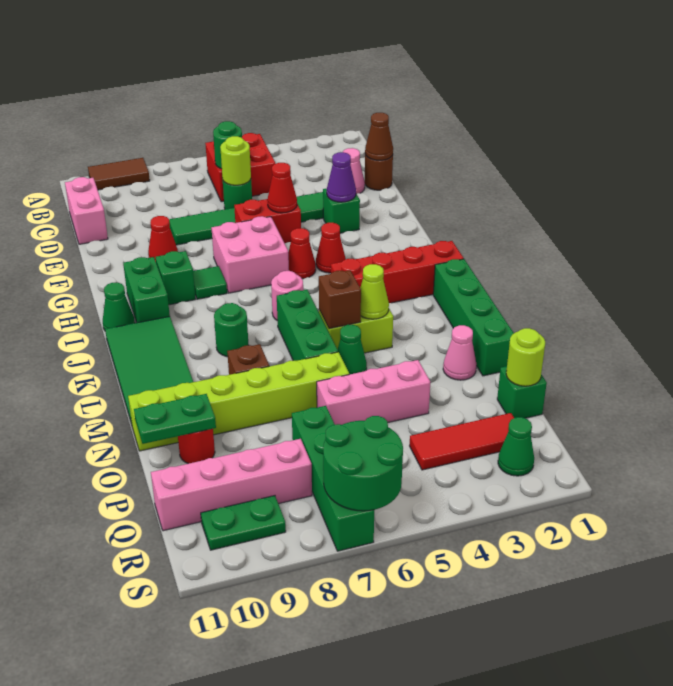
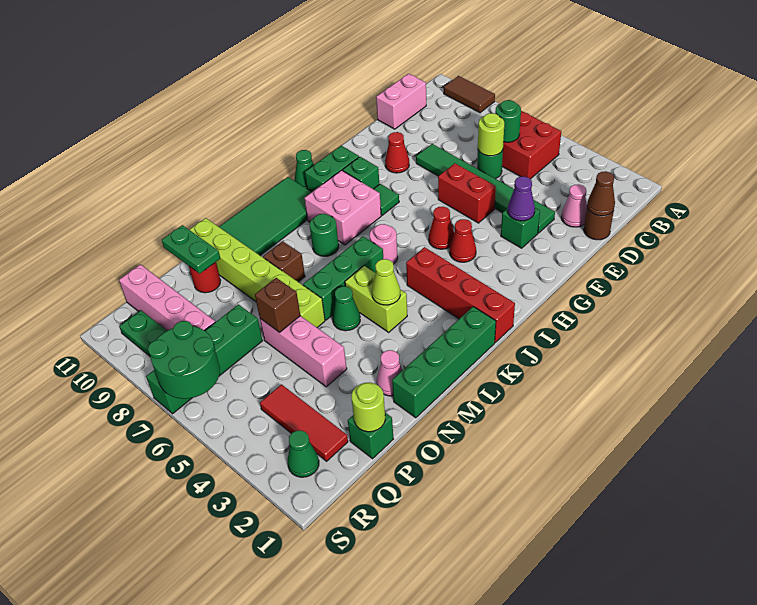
red 1x1 cone [267,163,297,213] -> none
pink 2x2 brick [212,216,289,293] -> pink 2x2 brick moved to [305,170,381,245]
brown 1x1 brick [319,270,361,329] -> brown 1x1 brick moved to [255,278,300,332]

